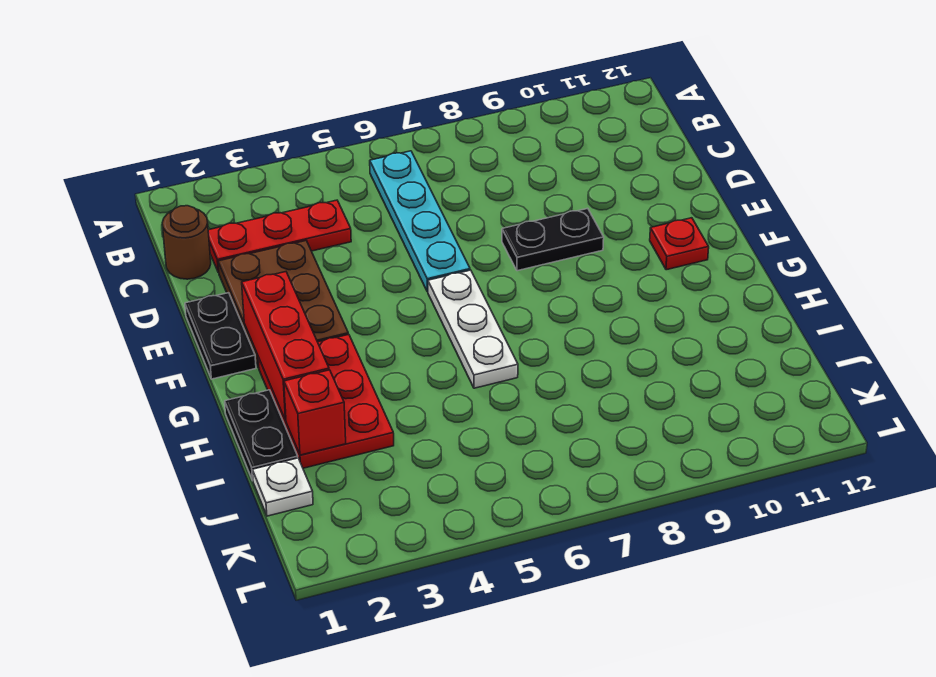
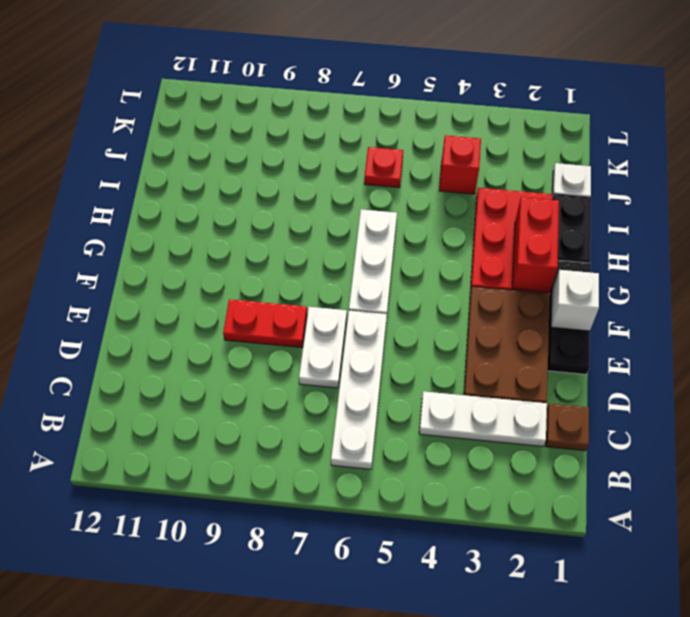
cyan 1x4 plate [370,151,470,292] -> white 1x4 plate [331,310,387,469]
brown 1x1 round brick [162,206,211,279] -> brown 1x1 plate [546,404,589,451]
red 1x3 plate [208,200,351,272] -> white 1x3 plate [419,391,547,446]
none -> white 1x2 plate [299,307,347,388]
black 1x2 plate [185,293,256,379] -> black 1x3 plate [548,260,590,374]
black 1x2 plate [502,208,604,271] -> red 1x2 plate [223,299,307,347]
none -> white 1x1 brick [551,270,599,331]
red 1x3 brick [242,272,329,421] -> red 1x2 brick [512,197,559,292]
red 1x1 plate [650,218,709,270] -> red 1x1 plate moved to [364,147,403,188]
red 1x1 brick [284,370,346,455] -> red 1x1 brick moved to [439,135,481,194]

